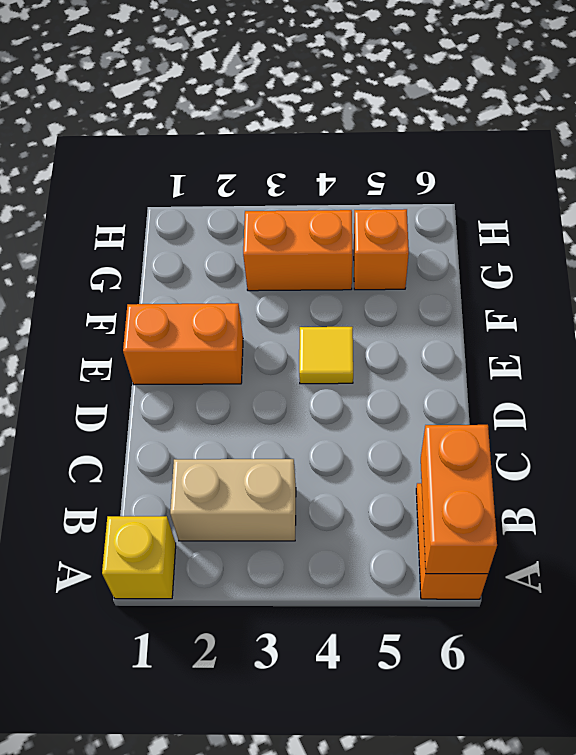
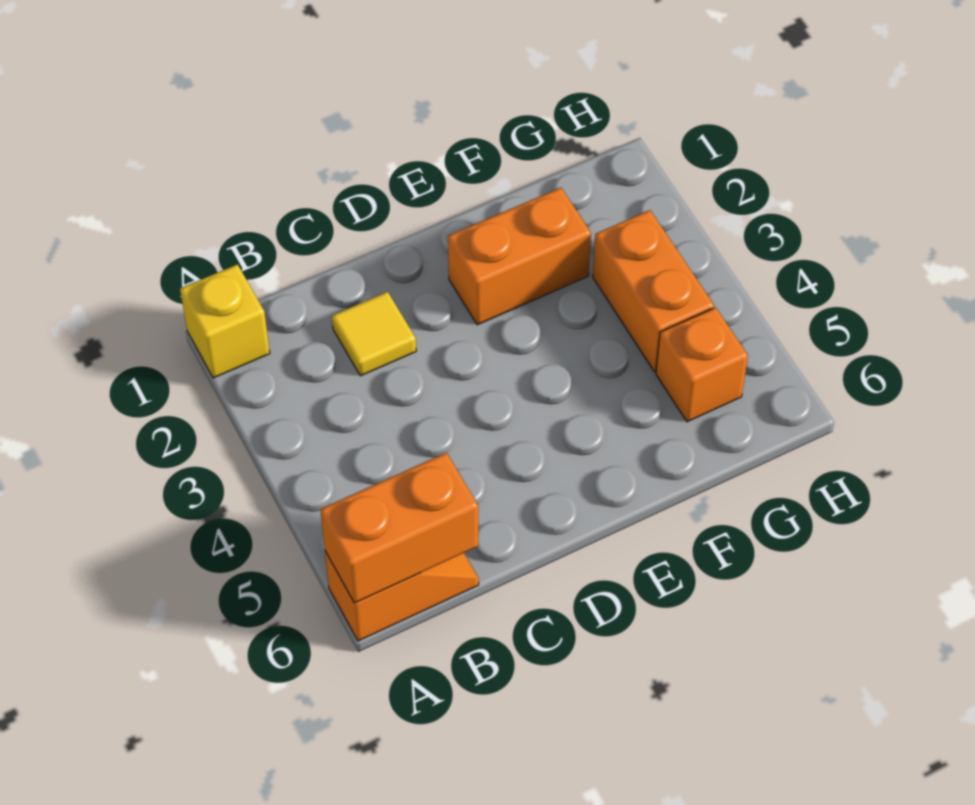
tan 1x2 brick [170,459,296,541] -> none
orange 1x2 brick [123,303,243,385] -> orange 1x2 brick turned to [448,188,591,325]
yellow 1x1 tile [299,327,353,384] -> yellow 1x1 tile moved to [332,292,416,376]

